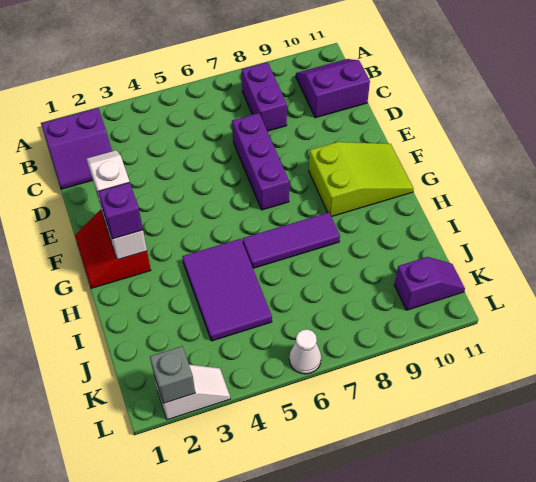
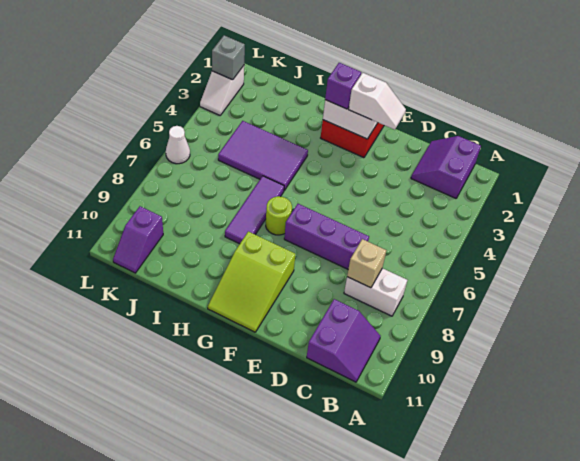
purple 1x2 brick [242,62,287,131] -> white 1x2 brick [344,268,407,316]
none -> tan 1x1 brick [347,239,386,288]
none -> lime 1x1 round brick [266,196,292,235]

